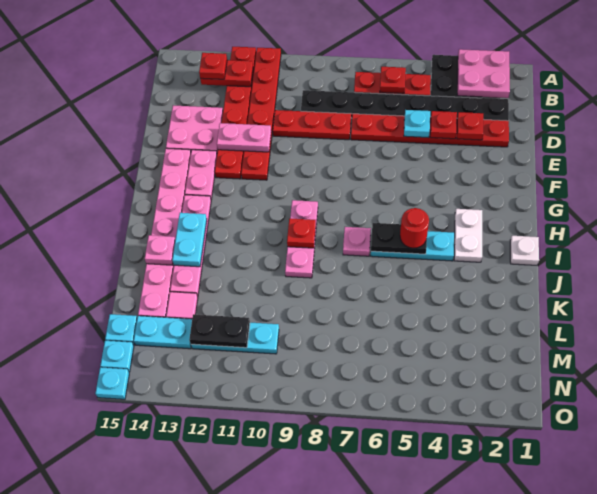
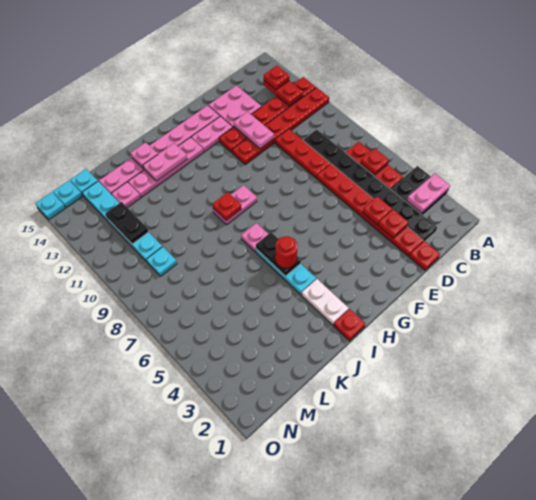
pink 2x2 plate [457,49,510,98] -> pink 1x2 plate [407,174,450,213]
none -> red 1x1 plate [409,241,440,270]
cyan 1x1 plate [404,110,430,138] -> cyan 1x1 plate moved to [147,247,177,276]
white 1x2 plate [454,209,482,262] -> white 1x2 plate turned to [302,279,349,325]
pink 1x3 plate [285,200,318,278] -> pink 1x2 plate [213,185,257,225]
white 1x1 plate [510,236,539,265] -> red 1x1 plate [334,309,365,341]
cyan 1x2 plate [172,213,207,267] -> pink 1x2 plate [143,143,187,181]
pink 1x1 tile [166,292,198,319] -> pink 1x1 plate [112,182,140,208]

